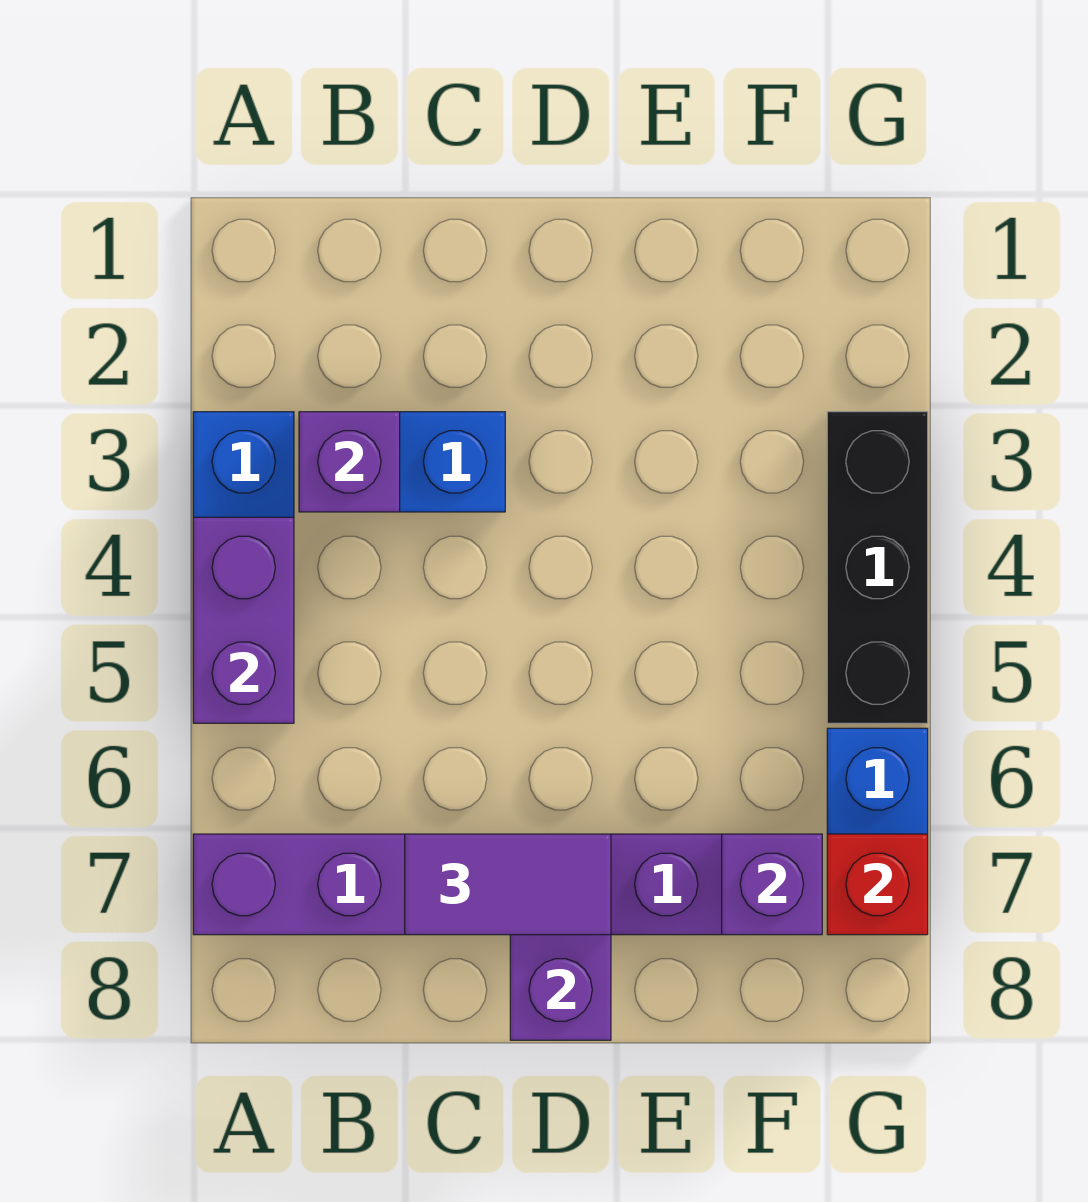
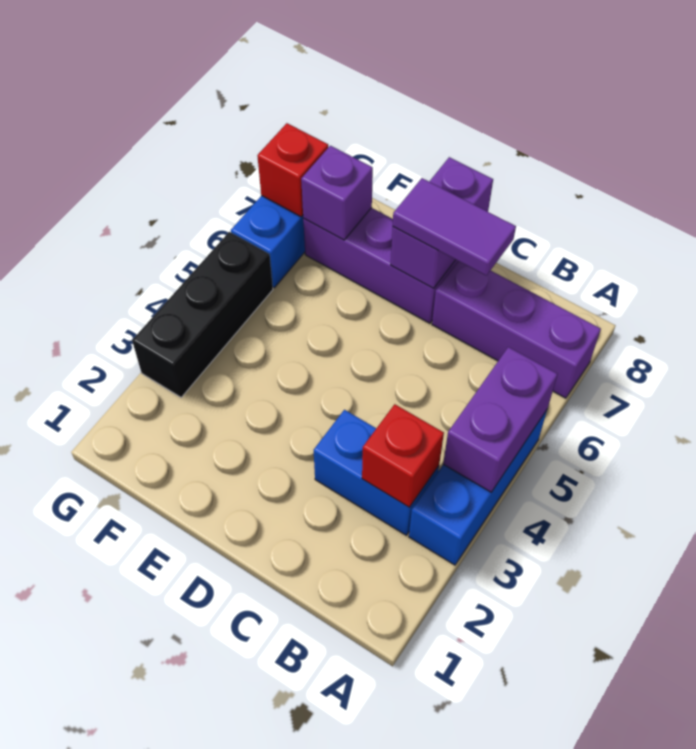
purple 1x1 brick [299,412,400,512] -> red 1x1 brick [362,404,444,507]

